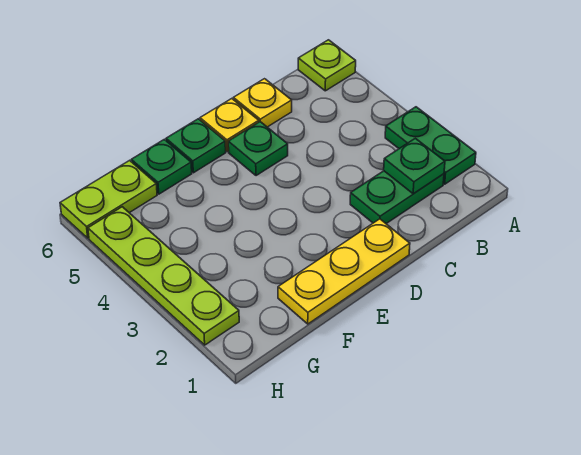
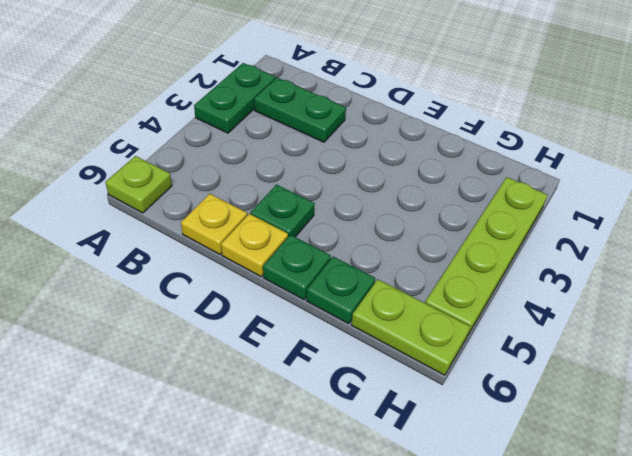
green 1x1 plate [384,138,445,194] -> none
yellow 1x3 plate [278,219,410,324] -> none

